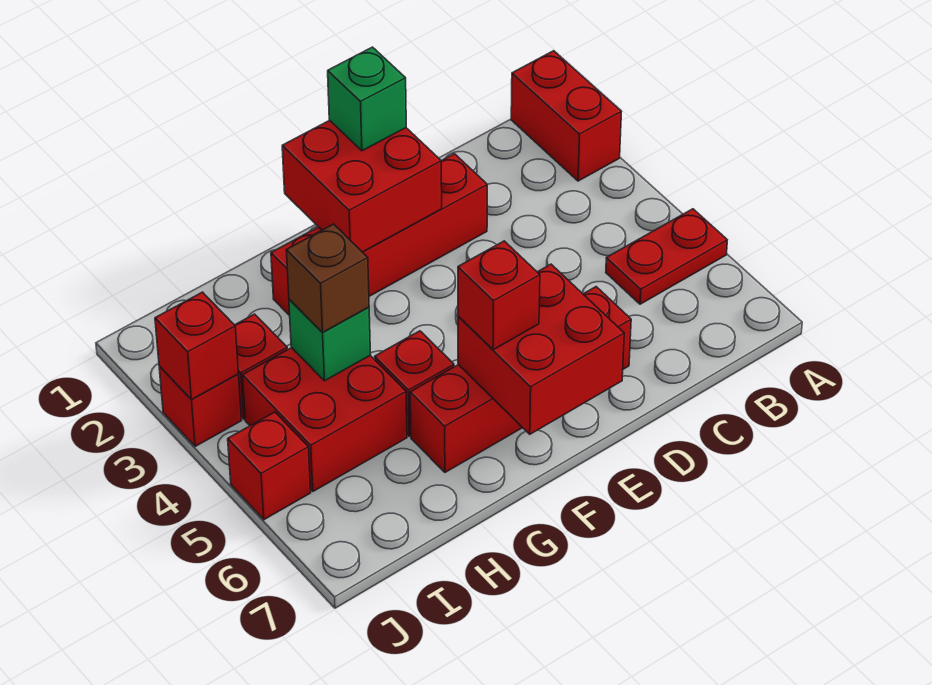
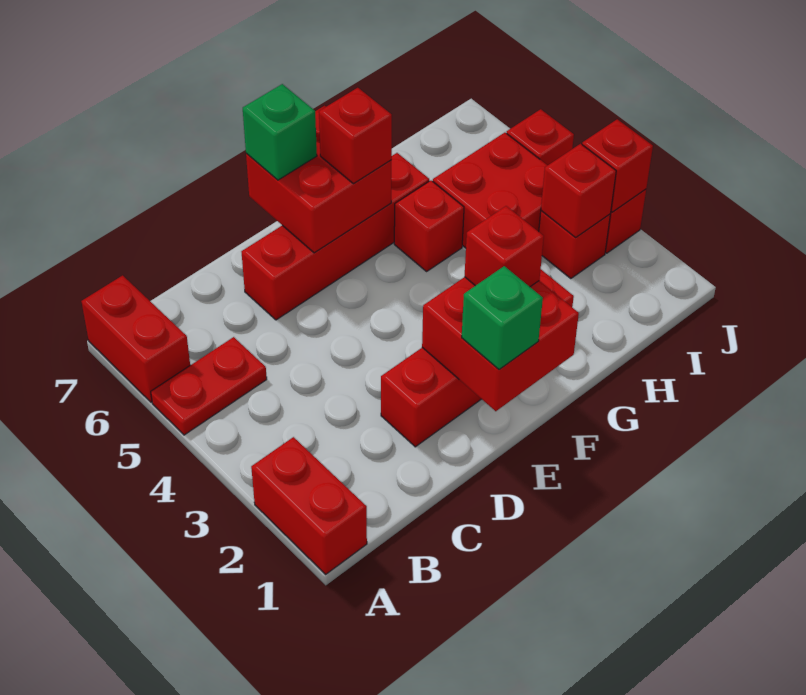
none -> red 1x2 brick [81,275,190,402]
none -> red 1x1 brick [465,206,544,287]
green 1x1 brick [289,299,370,381] -> green 1x1 brick moved to [243,84,317,180]
brown 1x1 brick [286,224,369,332] -> none
none -> red 1x1 brick [541,144,616,237]

